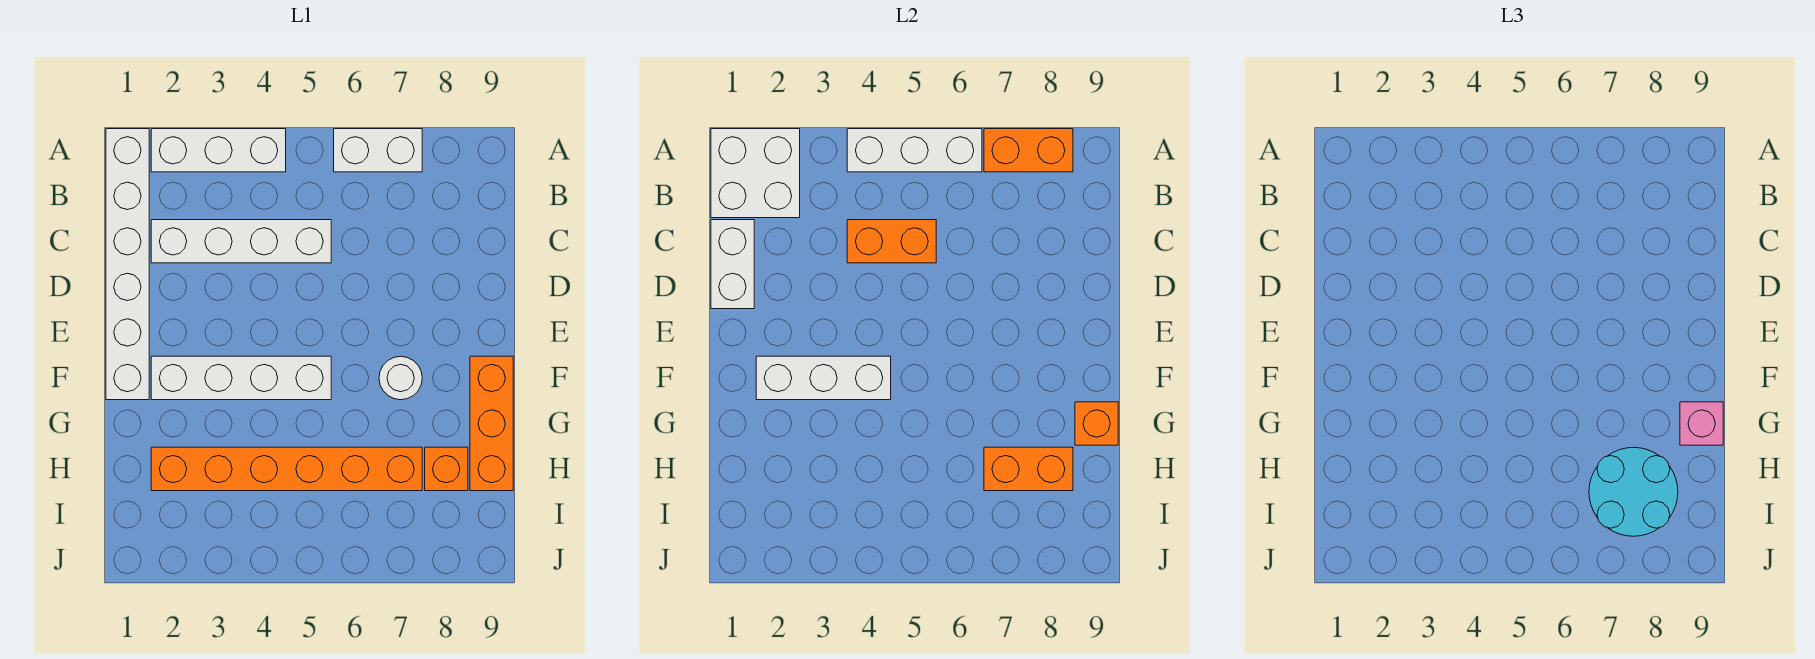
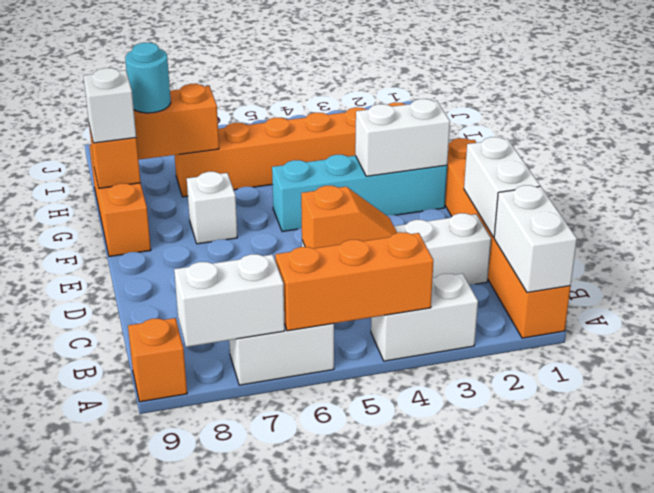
white 1x6 brick [106,129,149,400] -> orange 1x6 brick [445,138,571,338]
white 2x2 brick [711,129,800,218] -> white 1x2 brick [494,185,577,293]
white 1x3 brick [151,129,286,172] -> white 1x2 brick [371,273,478,361]
white 1x3 brick [847,129,982,172] -> orange 1x3 brick [275,232,433,331]
orange 1x2 brick [984,129,1073,172] -> white 1x2 brick [174,254,285,347]
orange 1x2 brick [847,220,936,263] -> orange 1x2 slope [301,186,397,249]
white 1x4 brick [151,356,331,400] -> cyan 1x4 brick [272,155,447,232]
white 1x3 brick [756,356,891,400] -> white 1x2 brick [355,99,450,176]
white 1x1 round brick [379,356,422,400] -> white 1x1 brick [187,172,237,244]
pink 1x1 brick [1680,402,1723,445] -> white 1x1 brick [83,68,136,143]
cyan 2x2 round brick [1589,447,1678,536] -> cyan 1x1 round brick [125,43,171,113]
orange 1x1 brick [425,447,468,491] -> orange 1x1 brick moved to [128,318,187,402]

